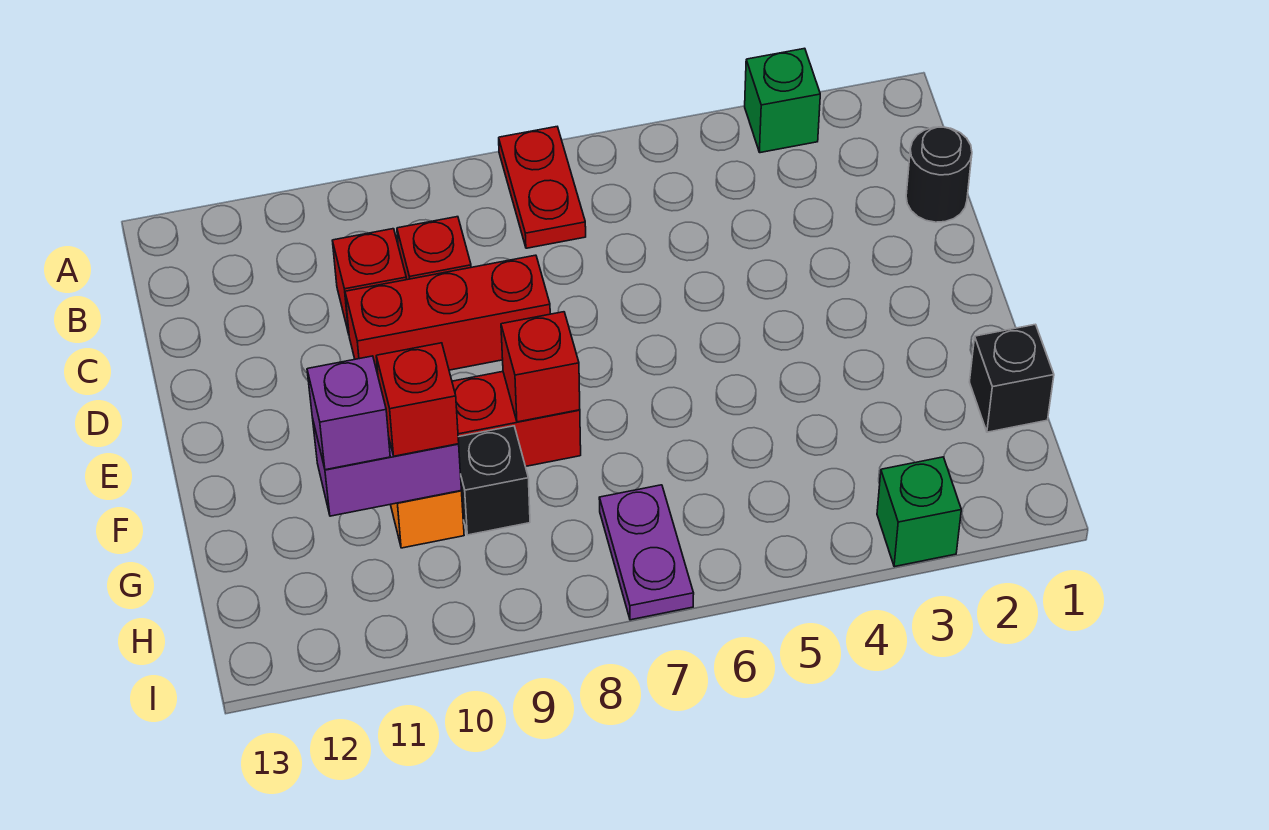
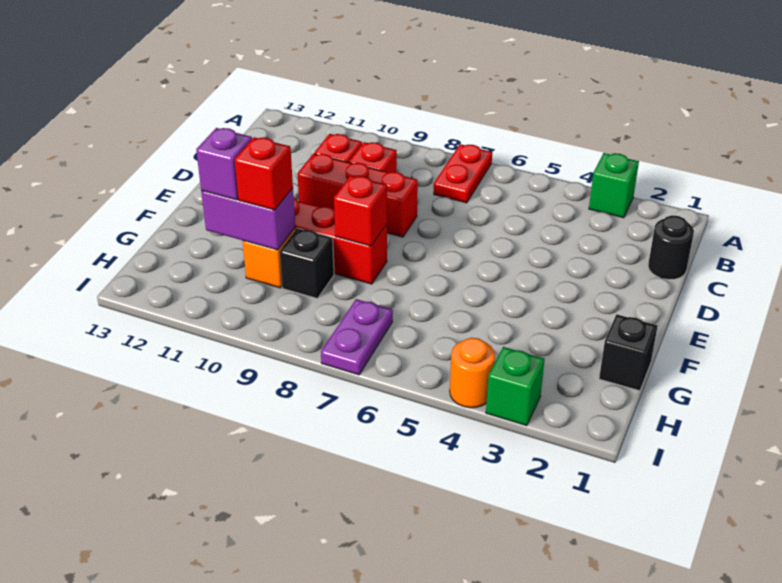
none -> orange 1x1 round brick [450,338,495,408]

